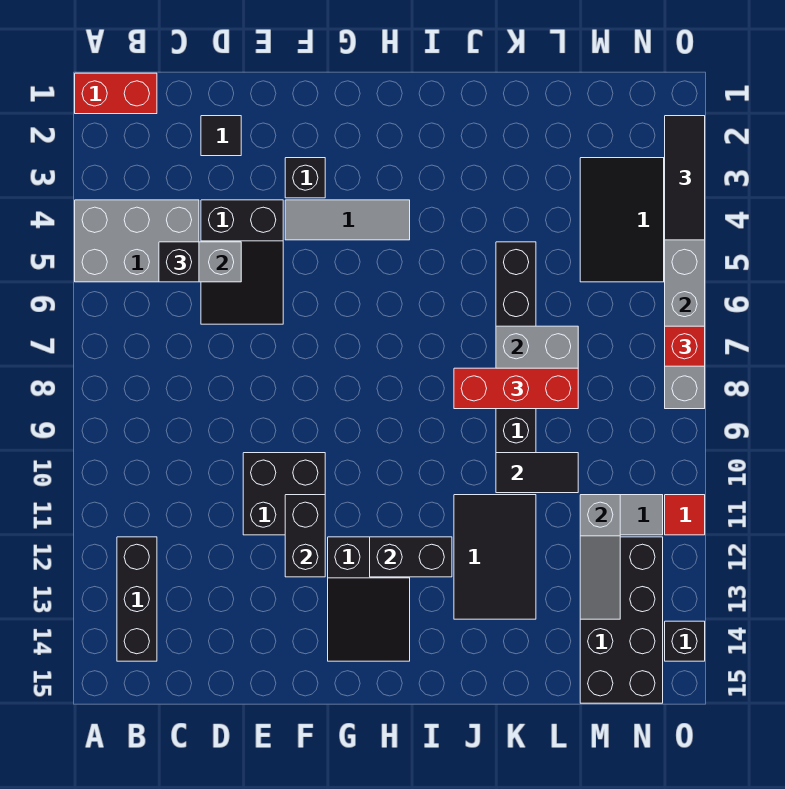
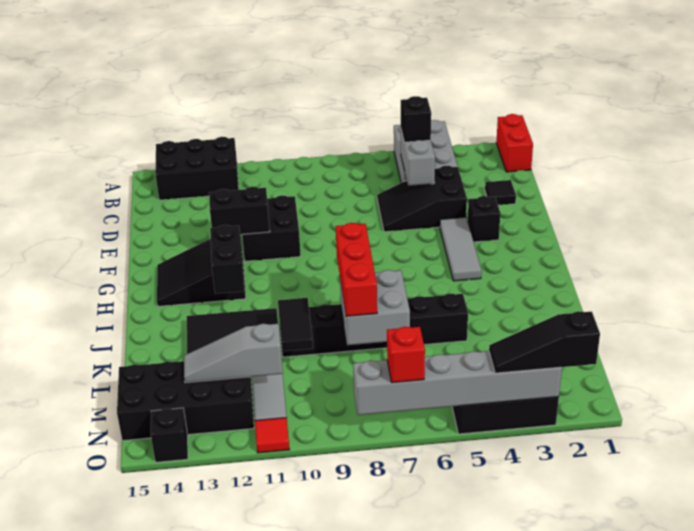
black 1x3 brick [117,537,157,661] -> black 2x3 brick [155,137,239,200]
black 1x3 tile [665,116,705,240] -> black 1x3 slope [489,311,600,373]

